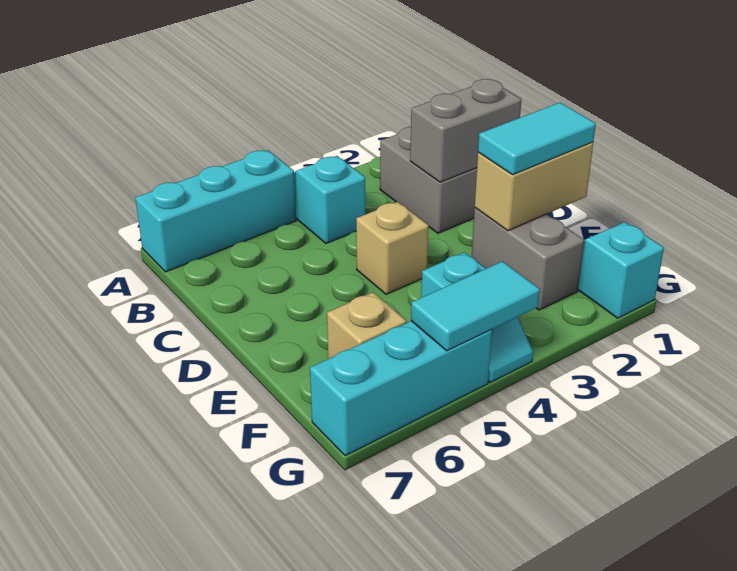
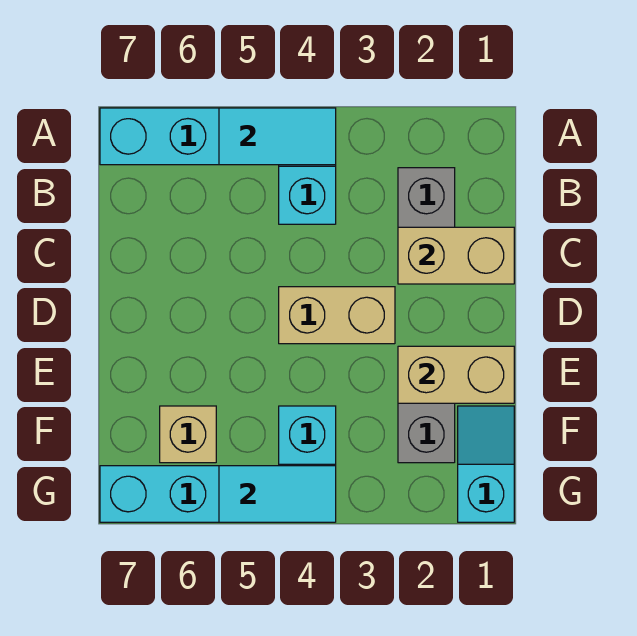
grey 1x2 brick [410,79,521,182] -> tan 1x2 brick [398,227,514,284]
tan 1x1 brick [356,202,429,295] -> tan 1x2 brick [279,287,395,344]
cyan 1x2 tile [478,103,596,175] -> cyan 1x2 tile moved to [219,108,336,165]

